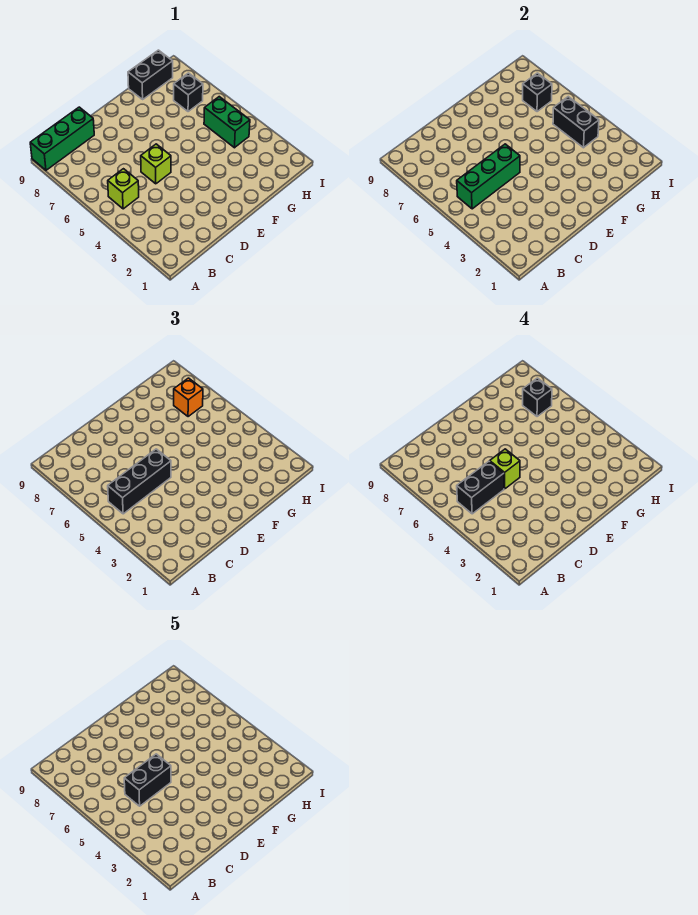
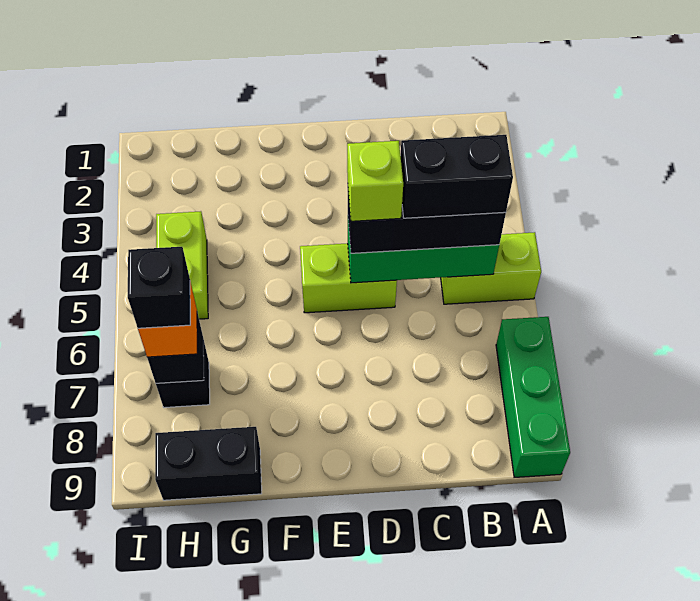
green 1x3 brick [30,107,94,170] -> green 1x3 brick turned to [496,317,570,477]
lime 1x1 brick [108,169,139,209] -> lime 1x2 brick [441,232,541,304]
black 1x2 brick [124,754,171,806] -> none
lime 1x1 brick [141,144,171,184] -> lime 1x2 brick [300,243,397,313]
green 1x2 brick [204,97,250,148] -> lime 1x2 brick [156,211,208,319]
black 1x2 brick [553,97,599,148] -> none

